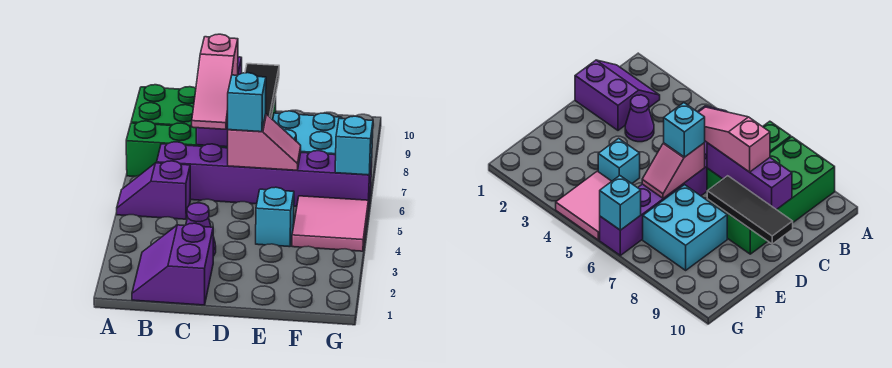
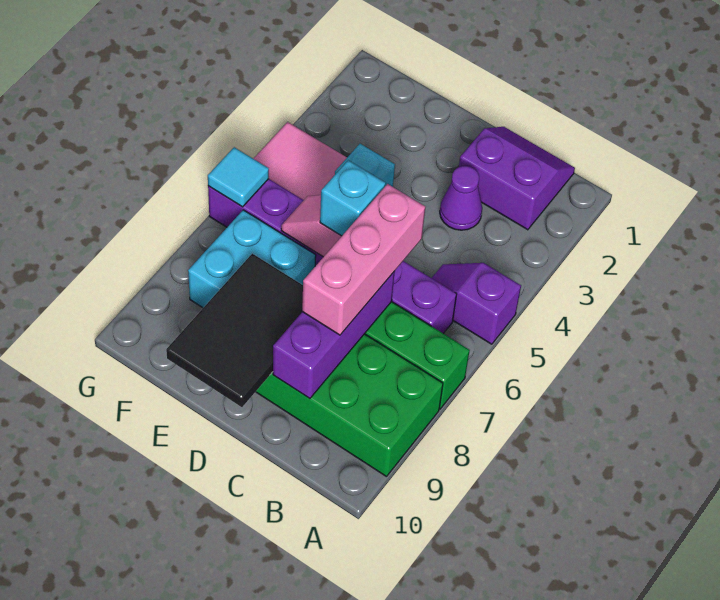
purple 1x2 slope [117,161,190,219] -> purple 1x2 slope turned to [432,263,521,344]
purple 2x2 slope [132,223,213,305] -> purple 2x2 slope turned to [459,127,575,230]
pink 1x3 slope [192,34,238,129] -> pink 1x3 brick [302,184,425,335]
black 1x3 tile [245,64,279,118] -> black 2x3 tile [166,254,303,407]
cyan 1x1 brick [335,116,373,175] -> cyan 1x1 tile [208,147,269,207]

